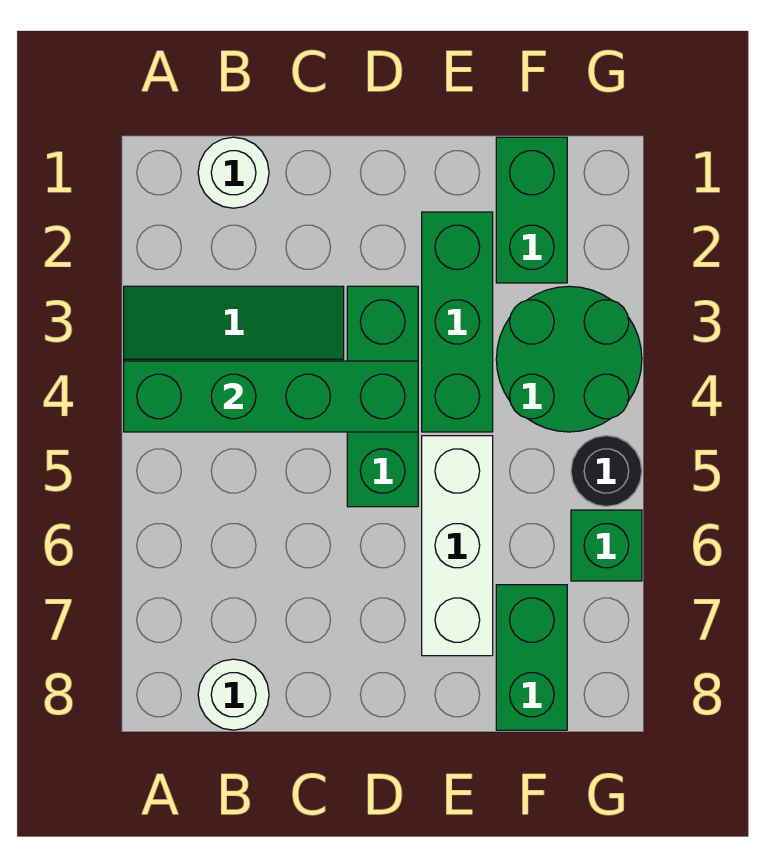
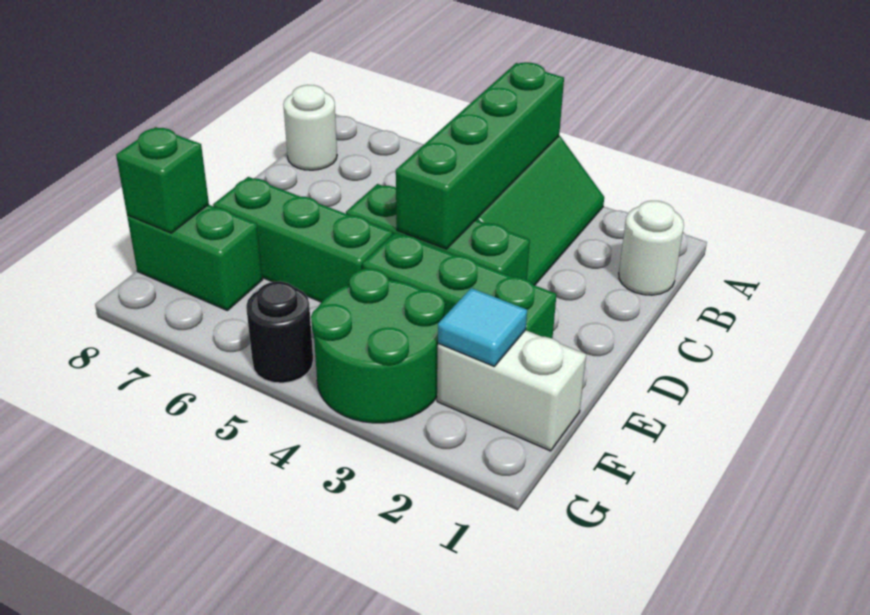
white 1x3 brick [422,436,493,656] -> green 1x3 brick [213,177,393,302]
green 1x2 brick [496,137,567,283] -> white 1x2 brick [437,330,586,451]
none -> cyan 1x1 tile [438,288,527,367]
green 1x1 brick [571,510,642,581] -> green 1x1 brick moved to [116,127,209,233]

